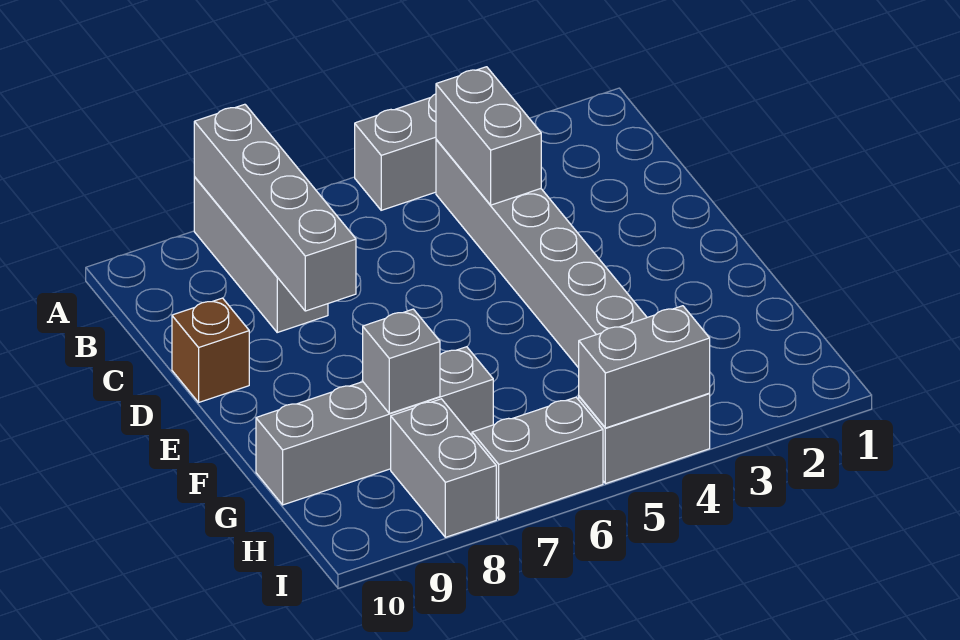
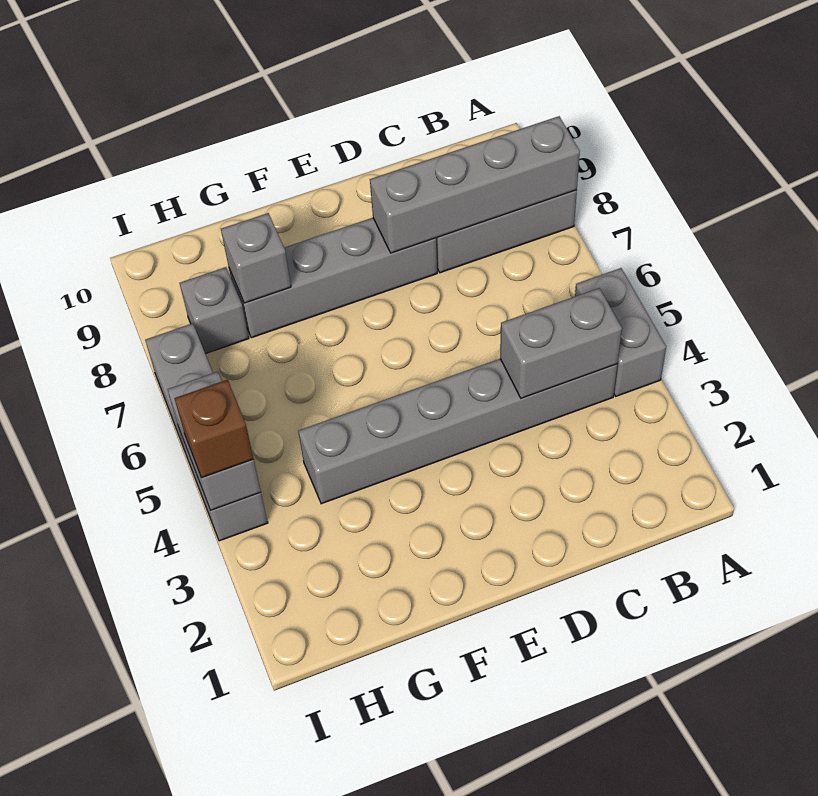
brown 1x1 brick [172,298,249,402] -> brown 1x1 brick moved to [174,380,253,478]
grey 1x4 brick [256,347,493,505] -> grey 1x4 brick turned to [229,218,437,338]
grey 1x2 brick [391,399,496,537] -> grey 1x1 brick [180,267,249,354]

